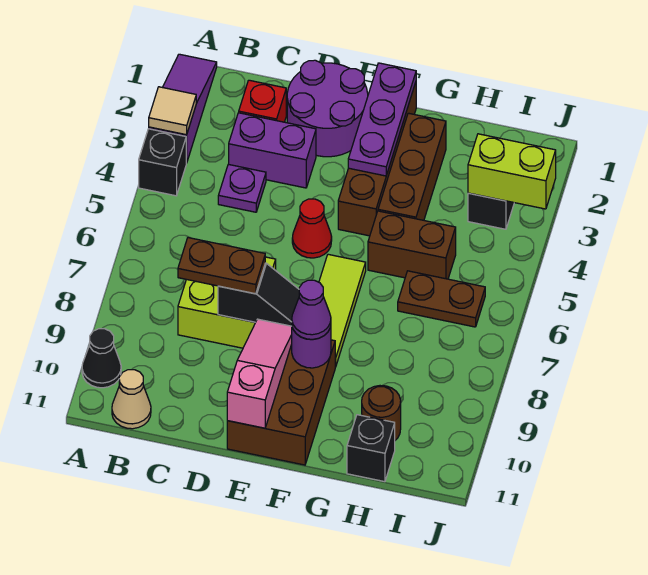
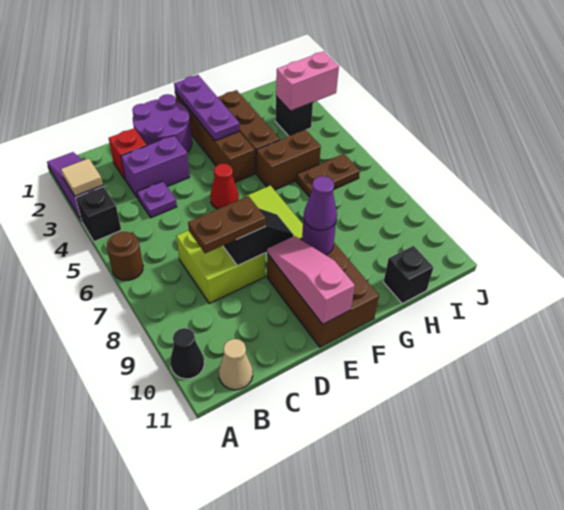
brown 1x1 round brick [362,386,401,440] -> brown 1x1 round brick moved to [107,232,143,280]
lime 1x2 brick [468,134,556,209] -> pink 1x2 brick [276,51,339,111]

